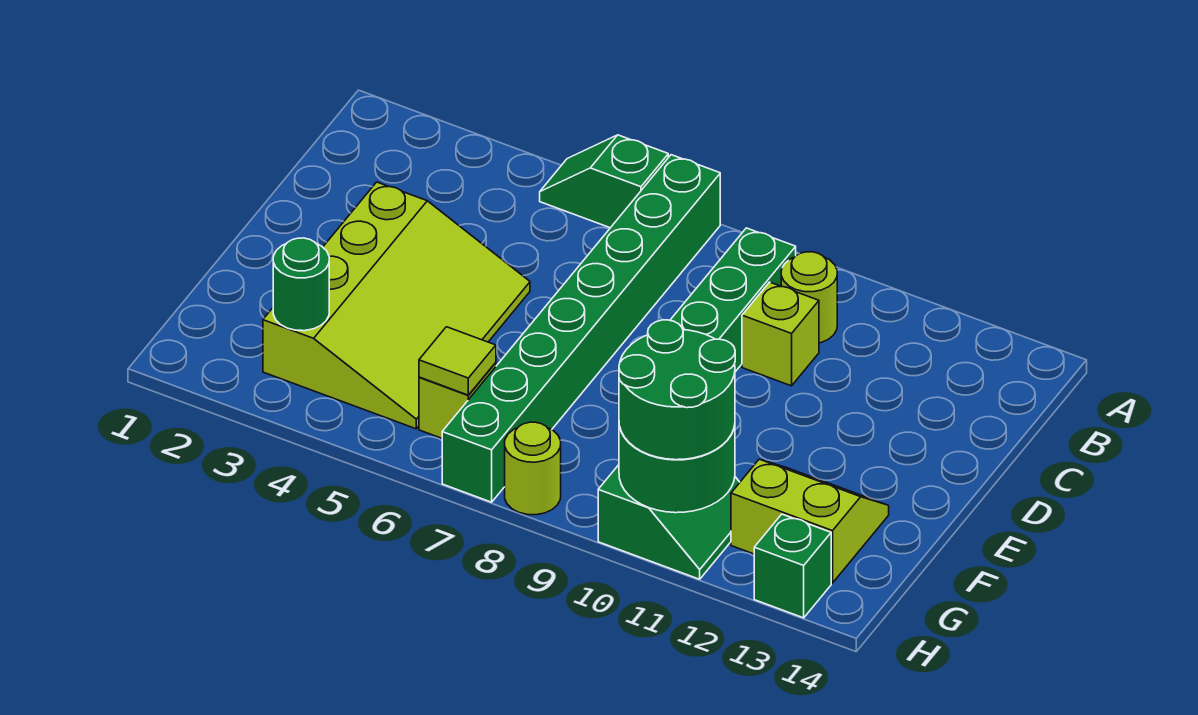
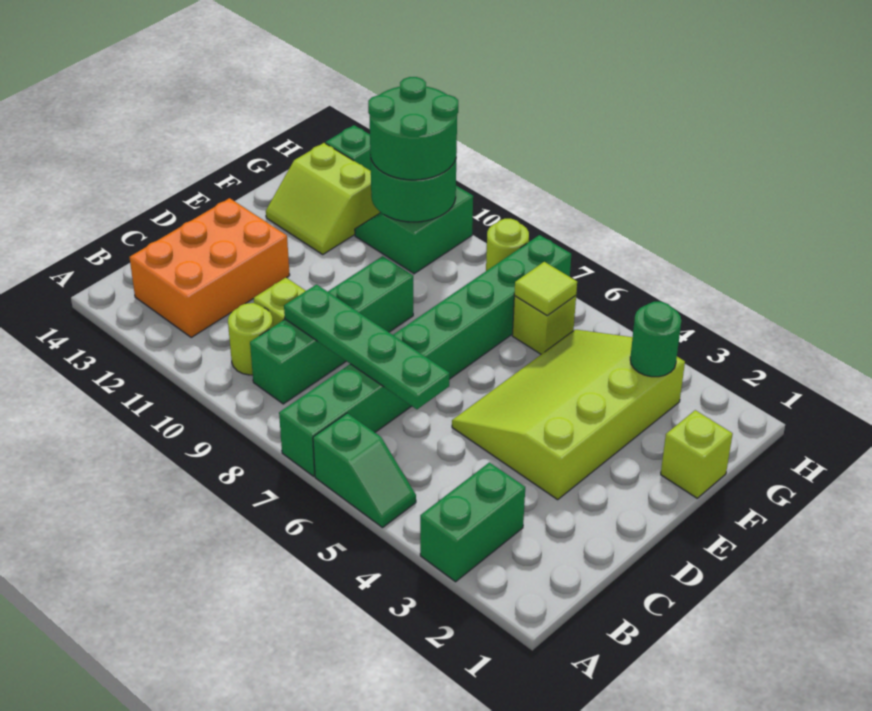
none -> green 1x2 brick [420,463,525,582]
none -> orange 2x3 brick [129,198,290,337]
none -> green 1x4 plate [284,285,450,409]
none -> lime 1x1 brick [661,410,733,498]

